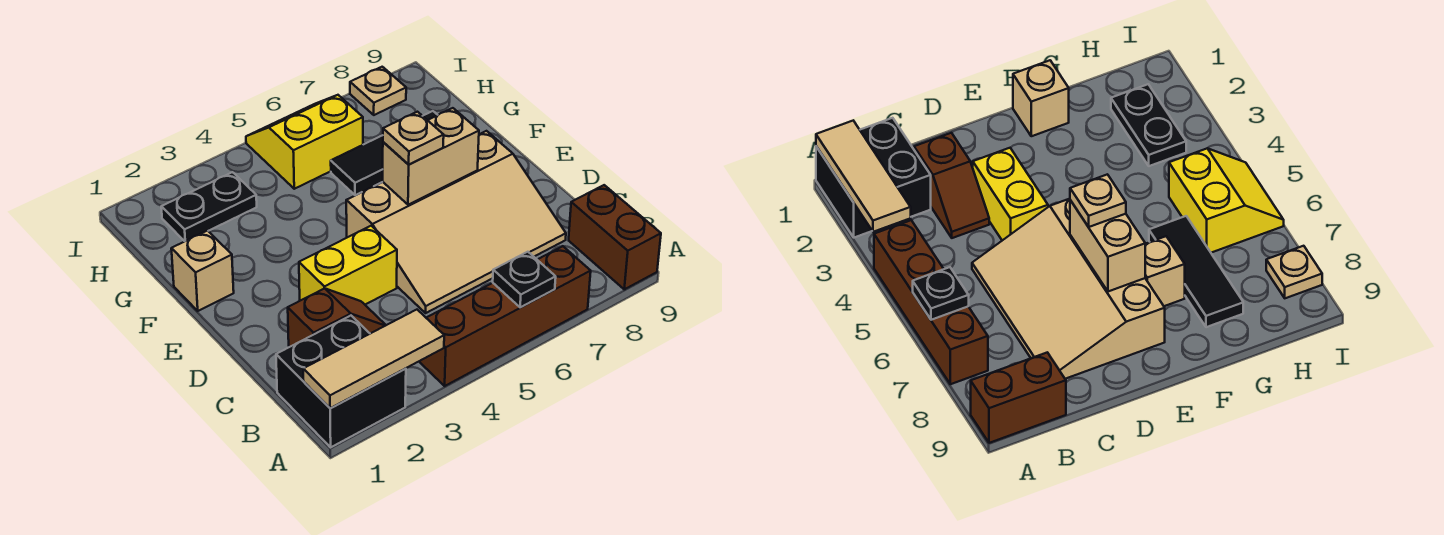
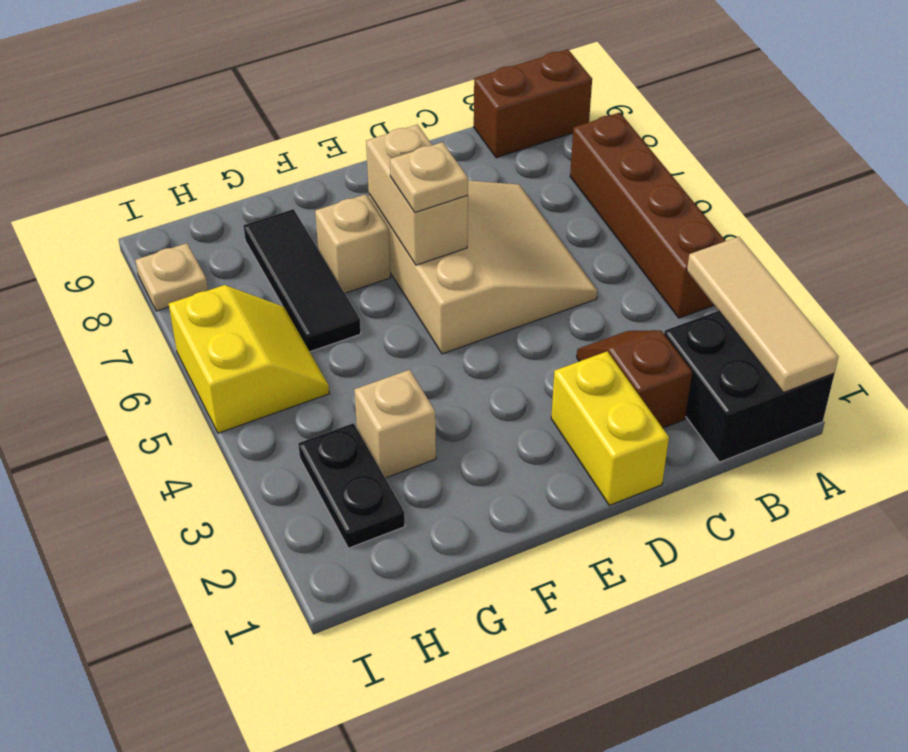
black 1x1 plate [493,252,556,308] -> none
tan 3x4 slope [346,131,566,313] -> tan 3x3 slope [369,181,597,354]
yellow 1x2 brick [299,226,397,304] -> yellow 1x2 brick moved to [551,351,669,505]
tan 1x1 brick [171,231,234,311] -> tan 1x1 brick moved to [354,370,436,478]
yellow 2x2 slope [246,95,363,189] -> yellow 2x2 slope turned to [169,285,329,433]

